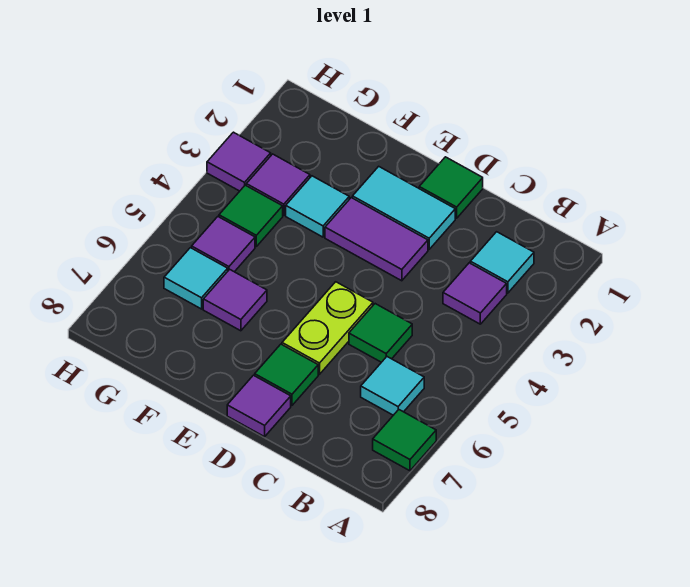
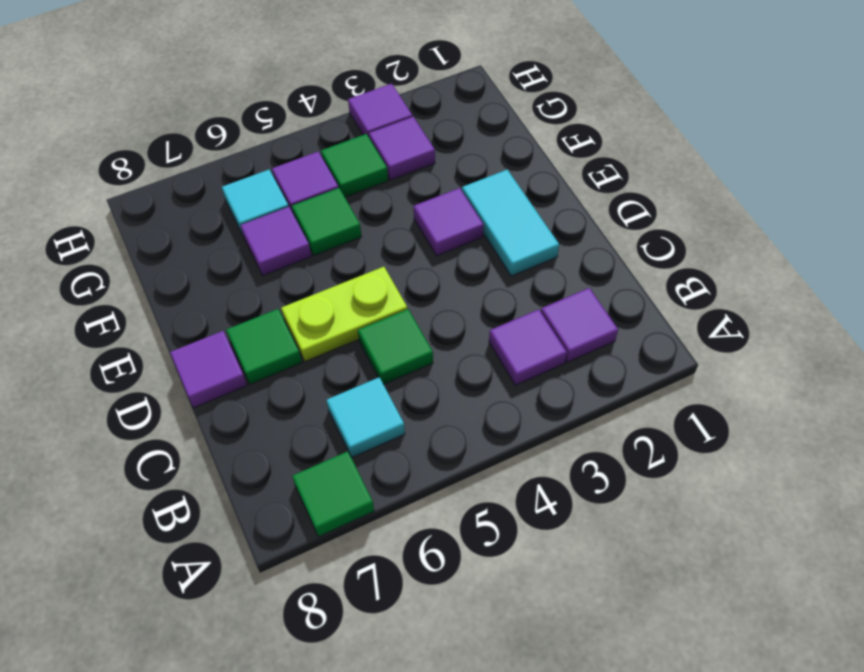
cyan 1x1 tile [470,232,534,293] -> purple 1x1 tile [541,288,618,362]
green 1x1 tile [419,157,483,218] -> green 1x1 tile moved to [292,188,362,256]
purple 1x2 tile [325,198,428,281] -> purple 1x1 tile [413,188,484,256]
cyan 1x1 tile [286,176,349,237] -> none

